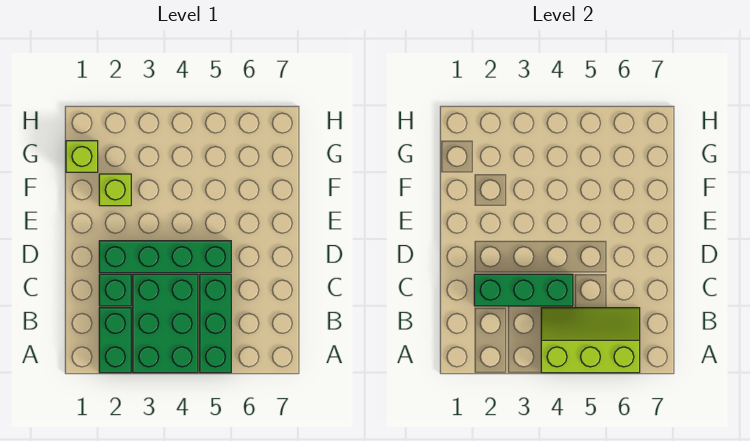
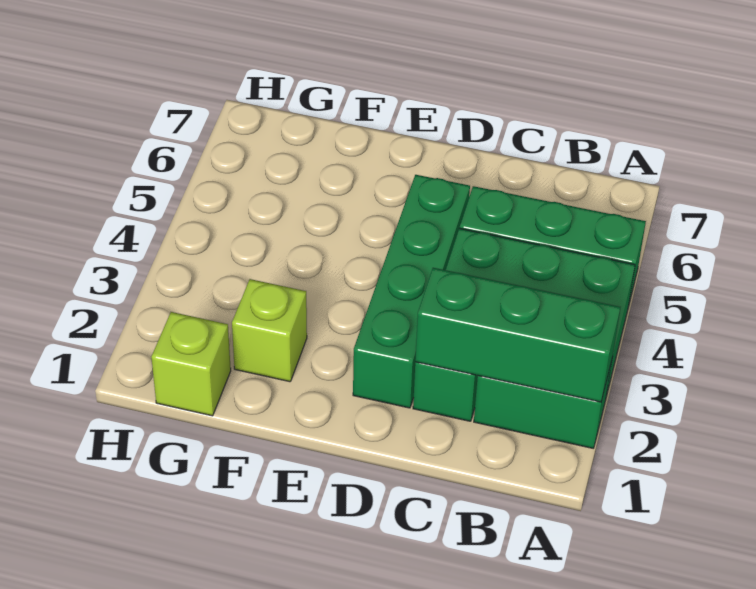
lime 2x3 slope [541,308,640,373] -> none
green 1x3 brick [474,274,573,306] -> green 1x3 brick turned to [415,268,620,402]

